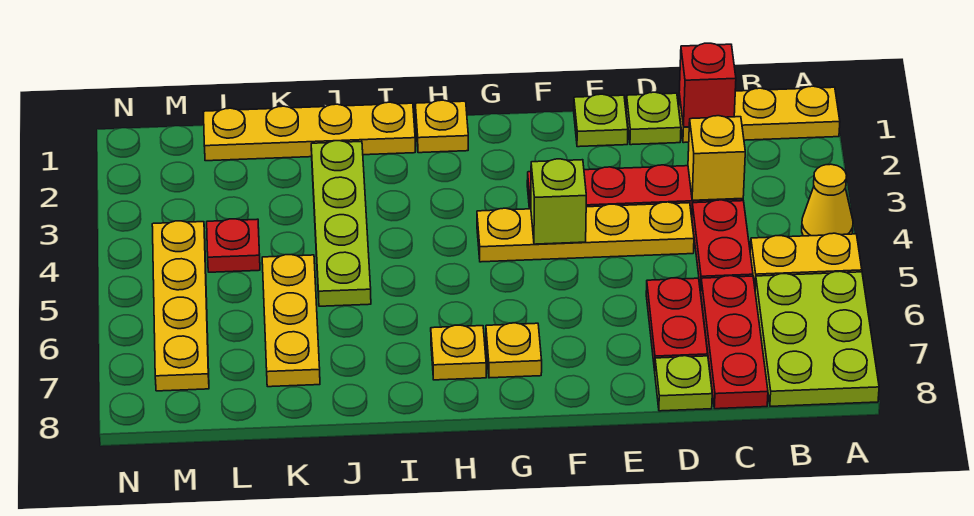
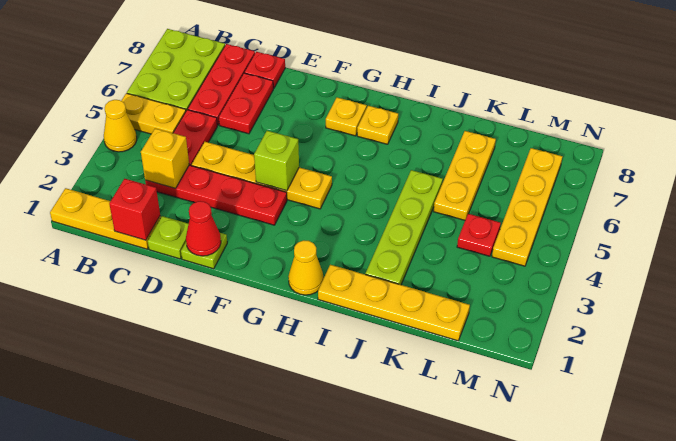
lime 1x1 plate [655,356,712,411] -> red 1x1 plate [244,52,285,89]
none -> red 1x1 cone [186,201,221,256]
yellow 1x1 plate [415,100,468,153] -> yellow 1x1 cone [288,240,324,295]

